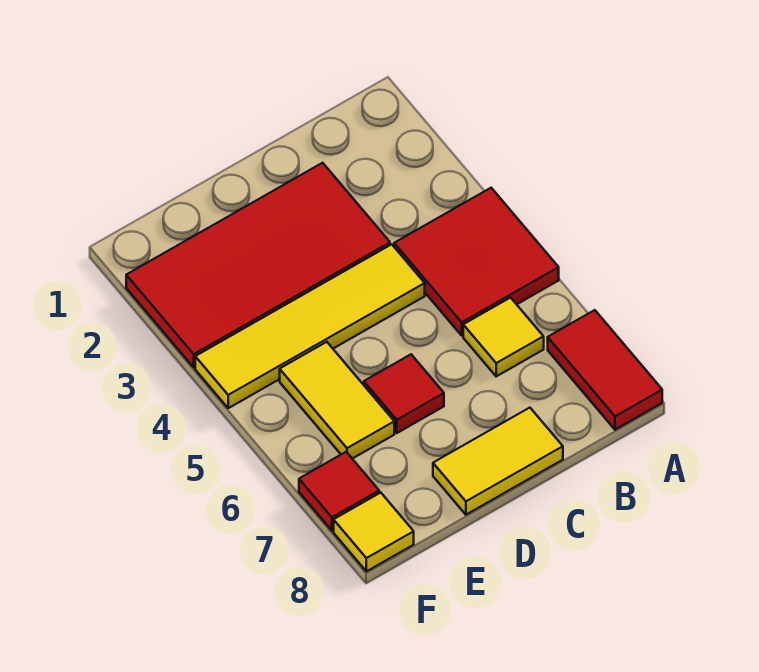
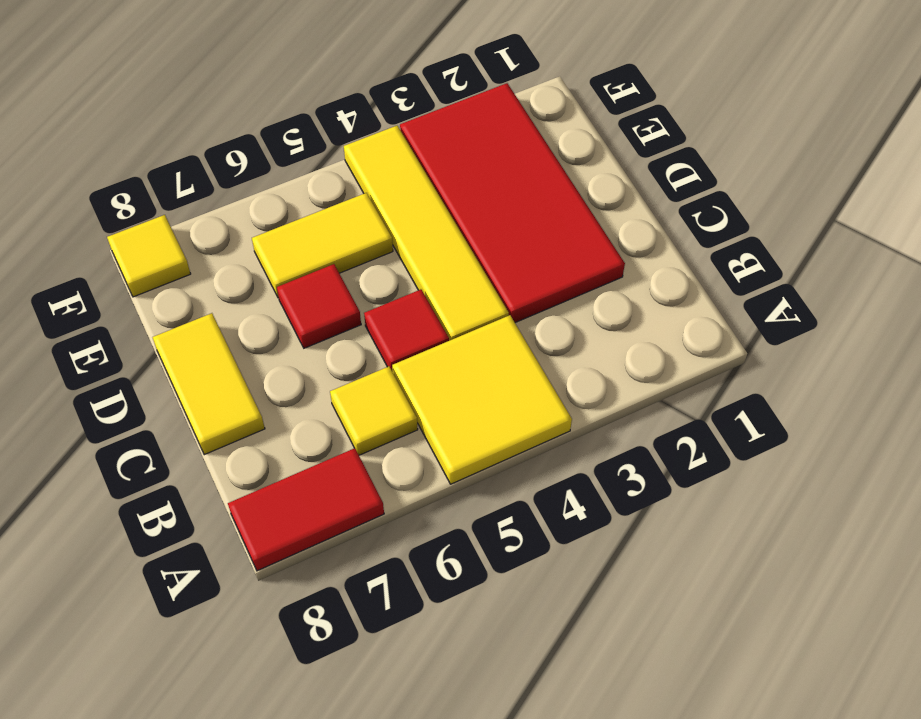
red 2x2 tile [394,188,559,335] -> yellow 2x2 tile [392,315,572,484]
red 1x1 tile [299,452,379,531] -> red 1x1 tile moved to [364,289,449,372]

